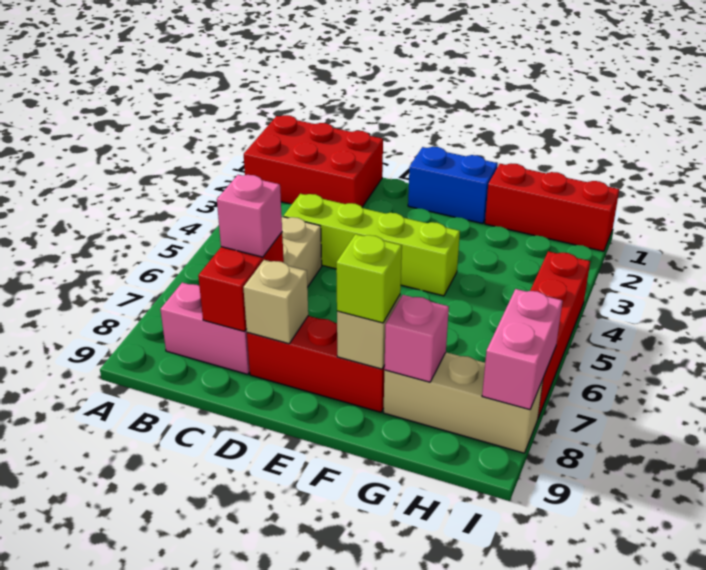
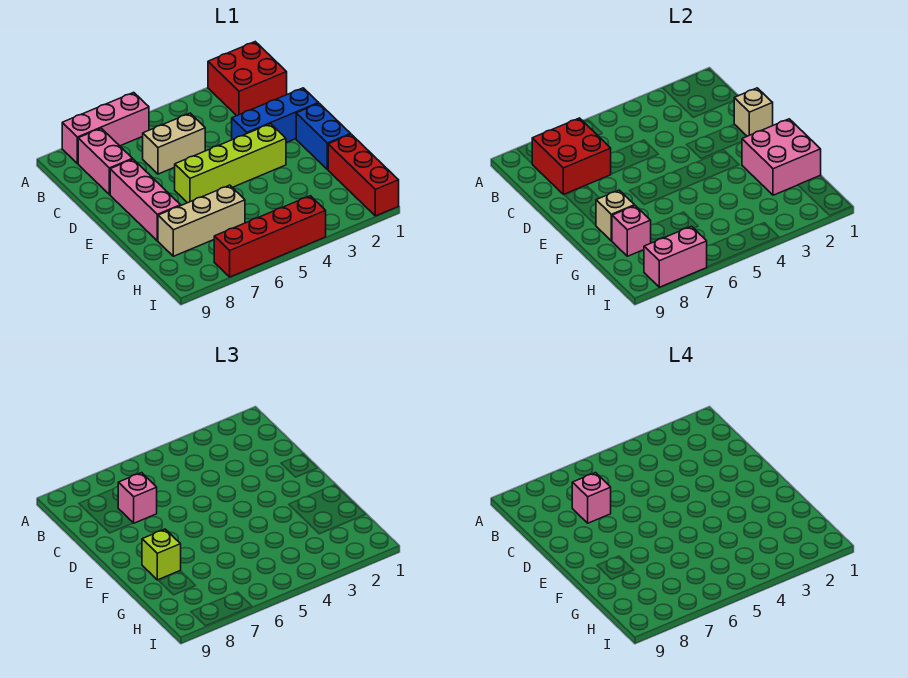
red 2x3 brick [244,115,383,207] -> red 2x2 brick [208,42,287,116]
none -> pink 1x3 brick [62,93,149,164]
lime 1x4 brick [284,194,460,296] -> lime 1x4 brick turned to [175,124,286,203]
red 1x2 brick [198,233,284,331] -> red 2x2 brick [532,118,611,195]
none -> pink 1x1 brick [572,473,611,523]
none -> blue 1x3 brick [232,88,319,143]
red 1x3 brick [247,316,385,412] -> pink 1x3 brick [110,159,181,241]
tan 1x1 brick [243,260,308,344] -> tan 1x1 brick moved to [734,88,773,136]
none -> pink 2x2 brick [742,119,821,195]
tan 1x3 brick [383,352,543,453] -> tan 1x3 brick turned to [158,185,245,256]

